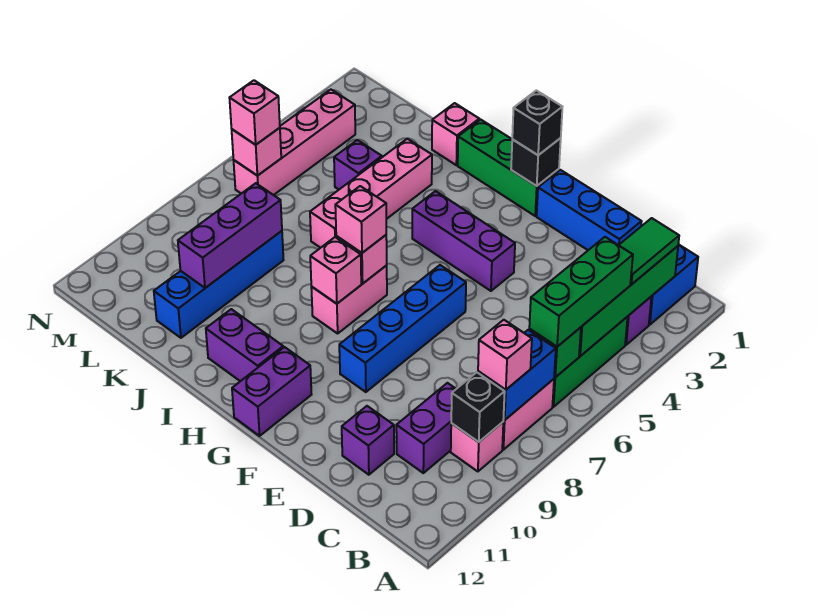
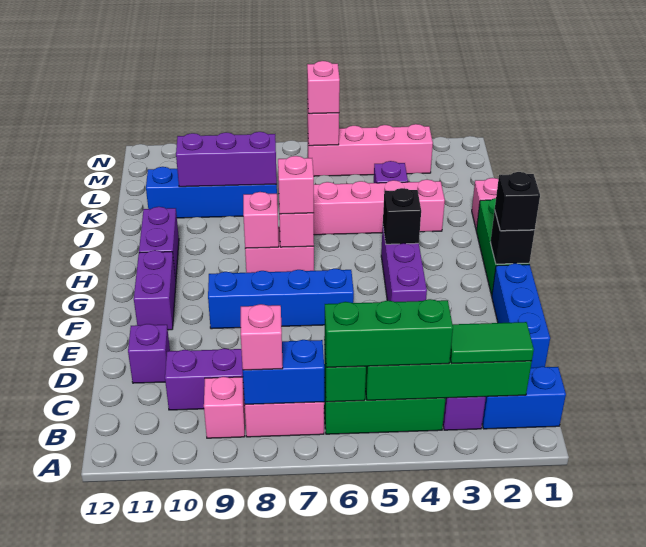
black 1x1 brick [451,372,505,442] -> black 1x1 brick moved to [383,188,421,244]
purple 1x2 brick [232,347,312,436] -> purple 1x2 brick turned to [134,250,176,330]

